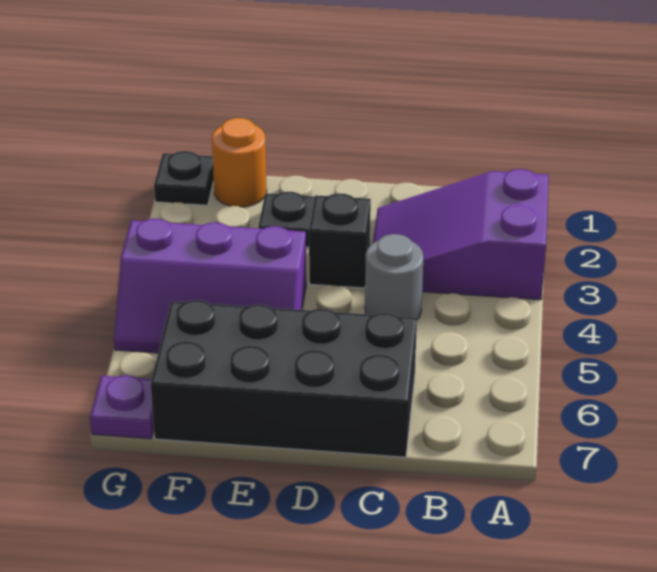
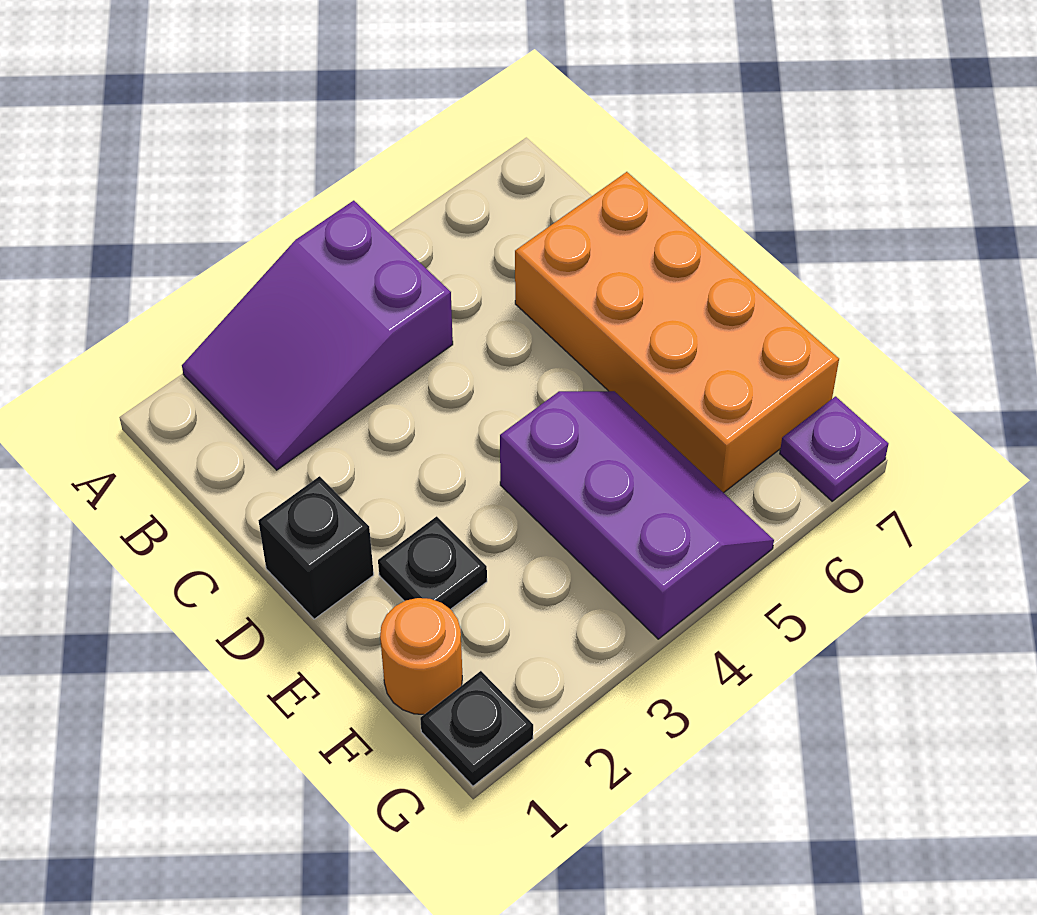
purple 2x3 slope [373,169,549,300] -> purple 2x3 slope turned to [182,201,453,470]
grey 1x1 round brick [365,234,423,320] -> none
black 2x4 brick [151,300,417,457] -> orange 2x4 brick [515,172,839,493]
black 1x1 brick [309,193,371,288] -> black 1x1 brick moved to [258,476,374,619]

